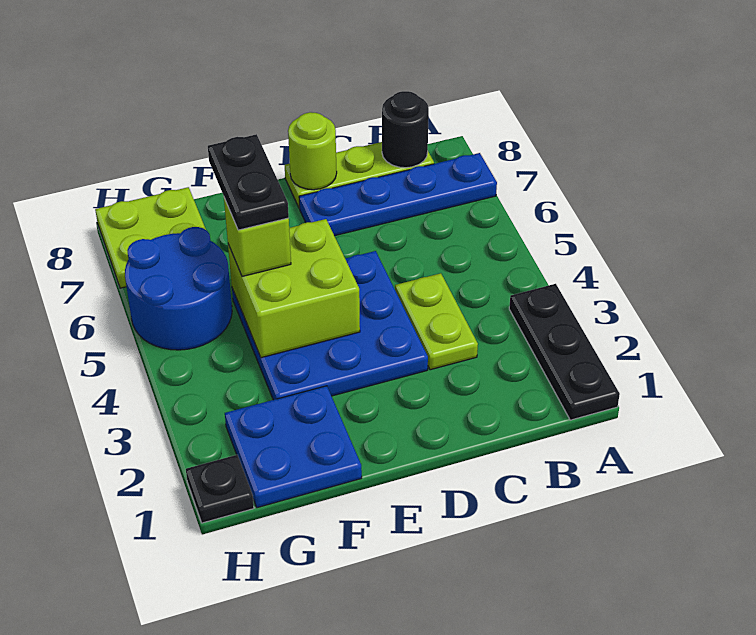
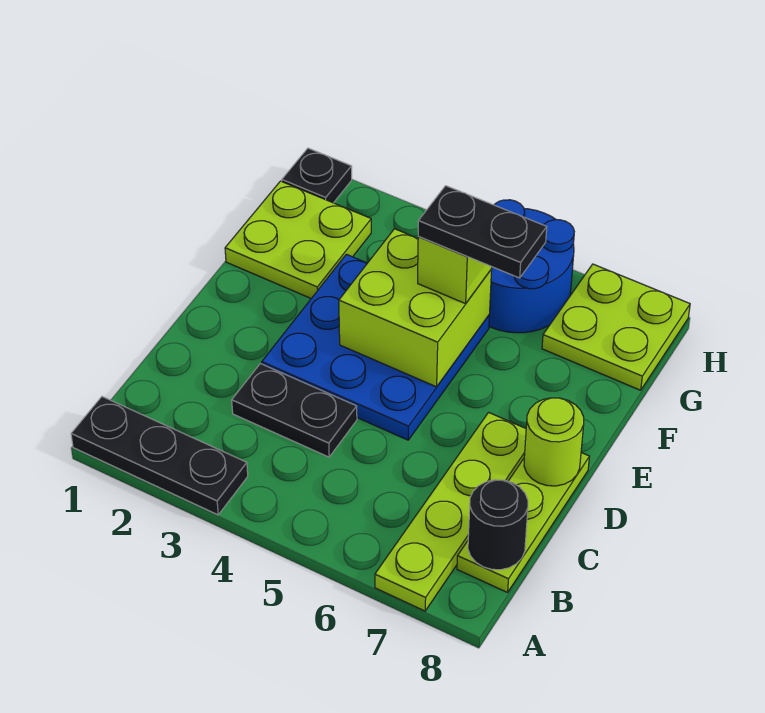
blue 1x4 plate [299,153,497,236] -> lime 1x4 plate [375,413,526,611]
lime 1x2 plate [395,273,478,370] -> black 1x2 plate [232,364,357,457]
blue 2x2 plate [225,386,362,508] -> lime 2x2 plate [225,181,371,298]

